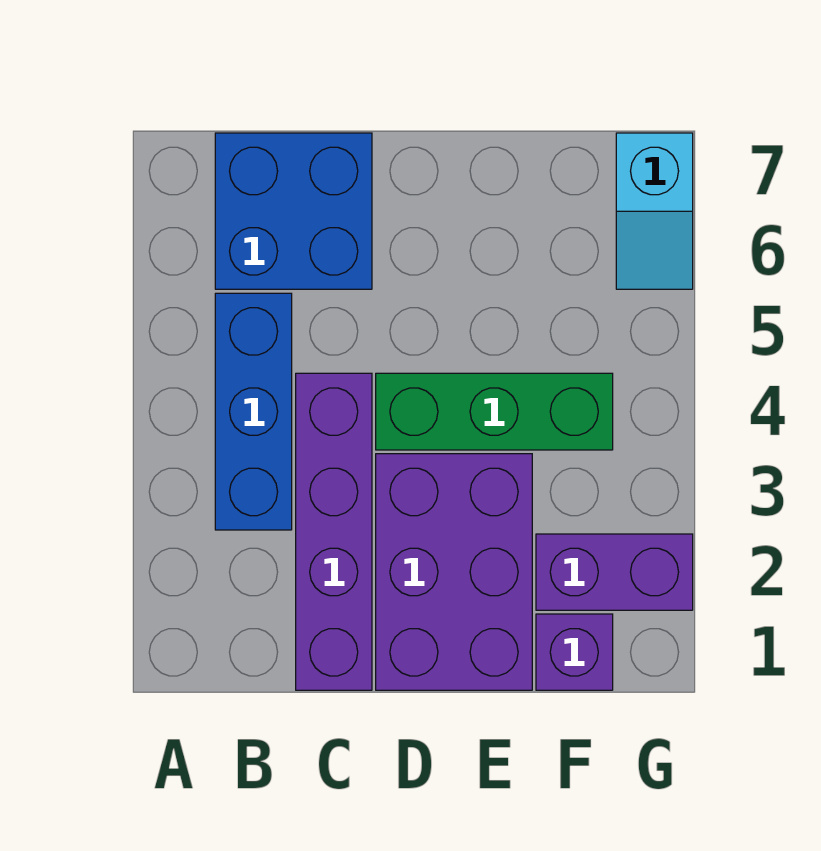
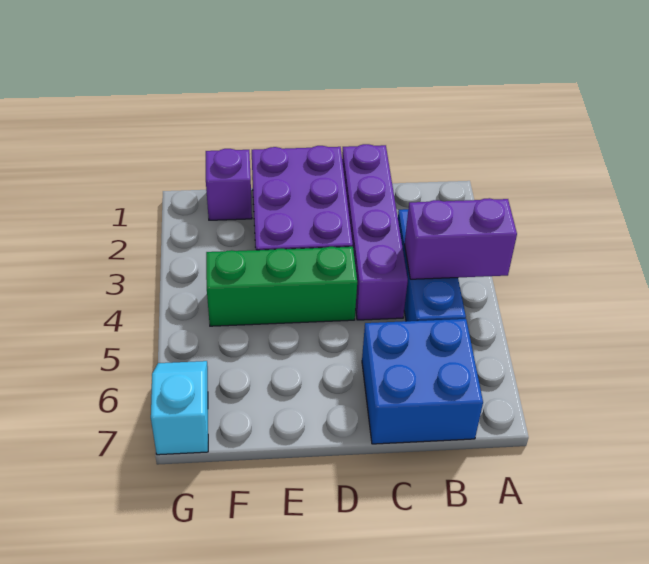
purple 1x2 brick [536,534,693,610] -> purple 1x2 brick moved to [404,198,517,279]

